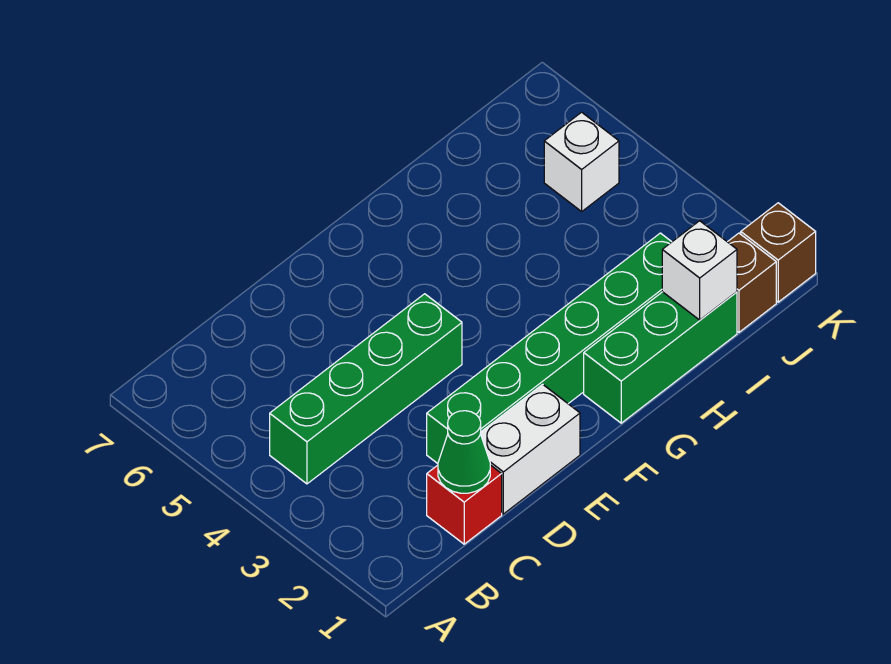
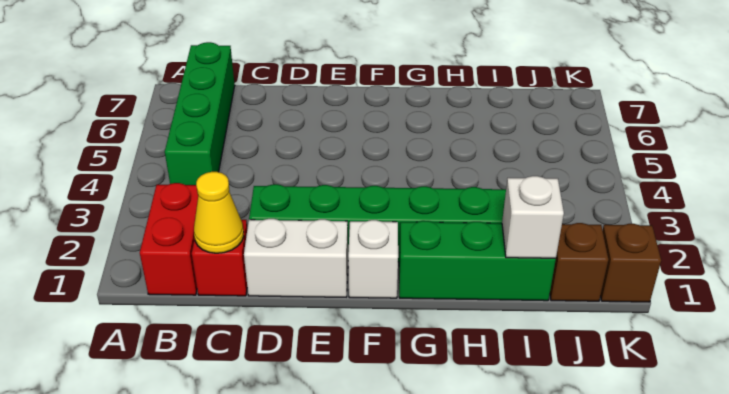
none -> red 1x2 brick [140,183,198,295]
green 1x4 brick [270,294,462,484] -> green 1x4 brick turned to [165,42,235,185]
green 1x1 cone [438,411,490,493] -> yellow 1x1 cone [194,172,244,253]
white 1x1 brick [544,112,619,211] -> white 1x1 brick moved to [348,220,398,298]

